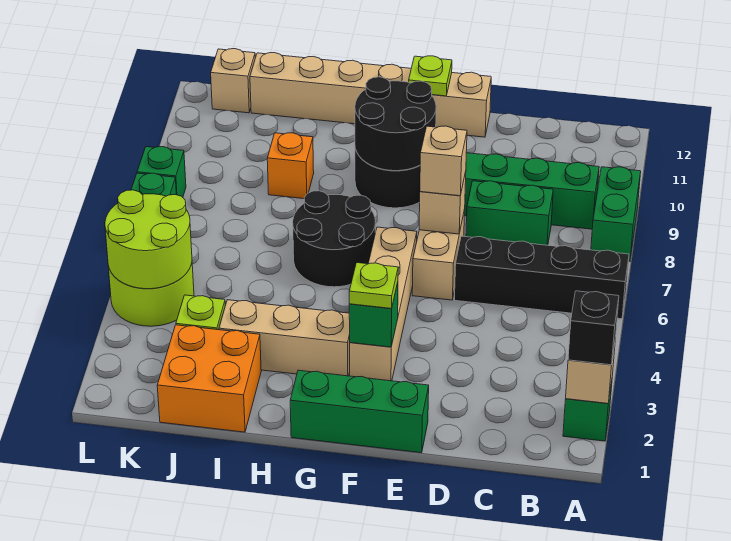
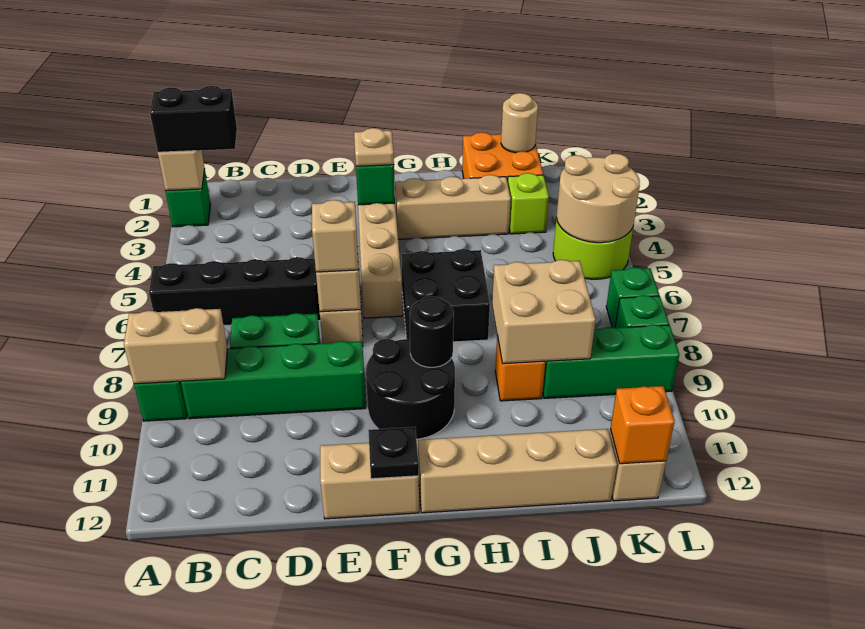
black 1x1 brick [568,291,619,365] -> black 1x2 brick [150,86,237,152]
none -> tan 1x2 brick [124,308,228,384]
green 1x3 brick [290,370,429,453] -> green 1x3 brick moved to [543,325,680,398]
lime 1x1 plate [349,263,398,309] -> tan 1x1 plate [354,128,394,166]
black 2x2 round brick [355,77,436,171] -> black 1x1 round brick [410,296,454,367]
lime 1x1 plate [409,56,452,96] -> black 1x1 plate [368,427,419,479]
black 2x2 round brick [293,191,375,287] -> black 2x2 brick [401,249,490,342]
none -> tan 2x2 brick [492,260,596,364]
none -> tan 1x1 round brick [501,93,538,153]
lime 2x2 round brick [105,190,192,289] -> tan 2x2 round brick [557,153,640,243]
none -> orange 1x1 brick [610,386,675,464]

